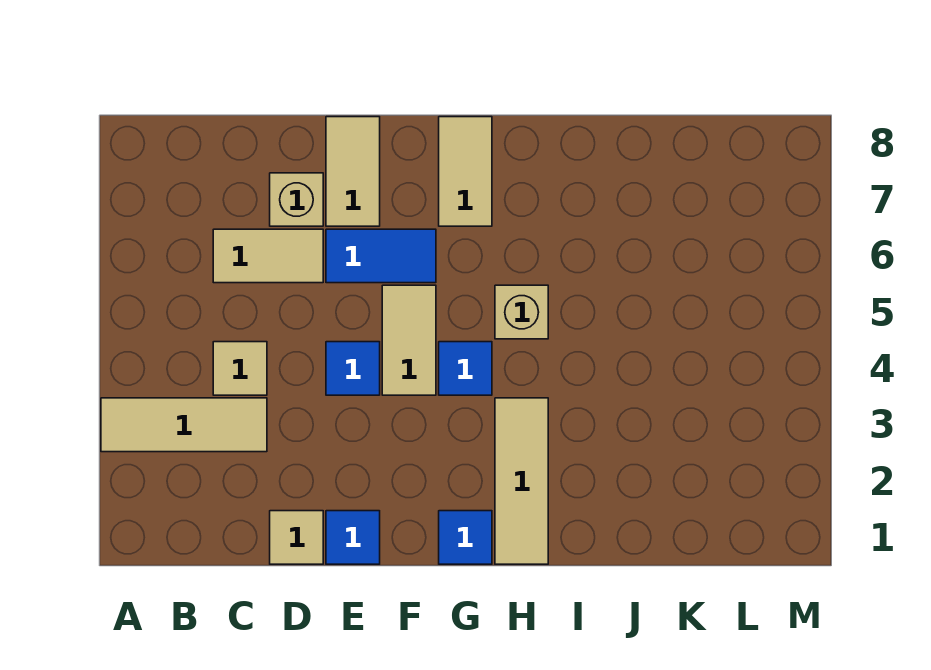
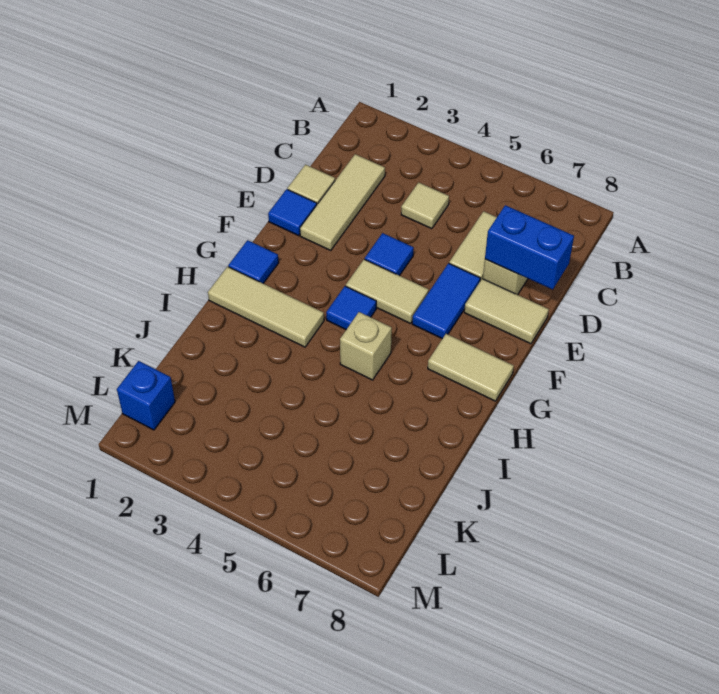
tan 1x3 tile [101,398,267,452] -> tan 1x3 tile moved to [300,154,385,250]
none -> blue 1x2 brick [485,205,574,290]
none -> blue 1x1 brick [117,361,175,430]

